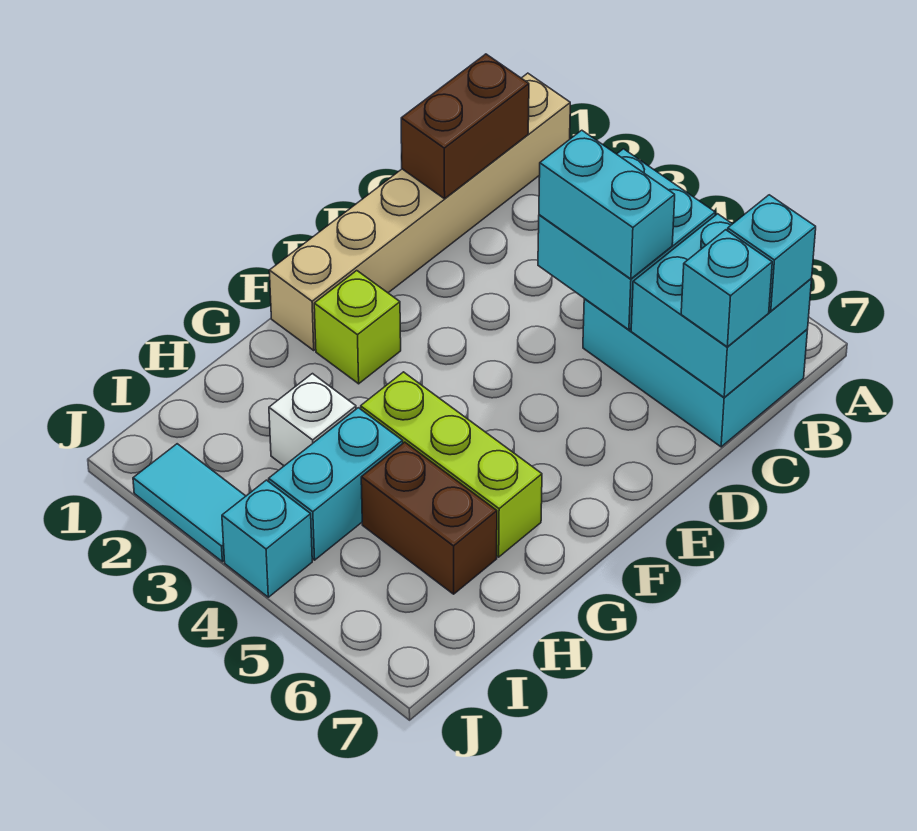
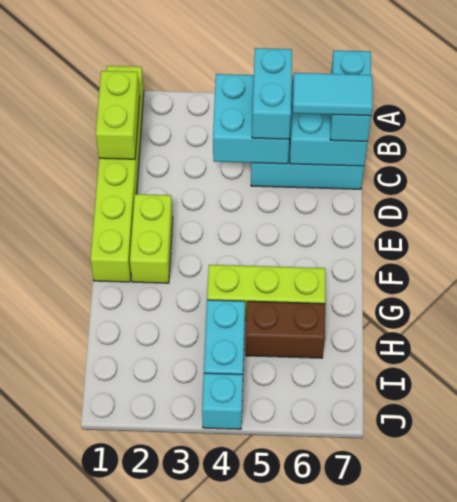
tan 1x6 brick [269,73,570,350] -> lime 1x6 brick [90,66,144,282]
brown 1x2 brick [401,54,529,199] -> lime 1x2 brick [96,71,140,159]
cyan 1x2 brick [539,130,675,279] -> cyan 1x2 brick turned to [252,48,292,139]
lime 1x1 brick [314,271,401,384] -> lime 1x2 brick [130,194,173,283]
white 1x1 brick [269,374,356,466] -> none
cyan 1x2 tile [133,444,246,562] -> cyan 1x2 tile moved to [293,73,373,116]

